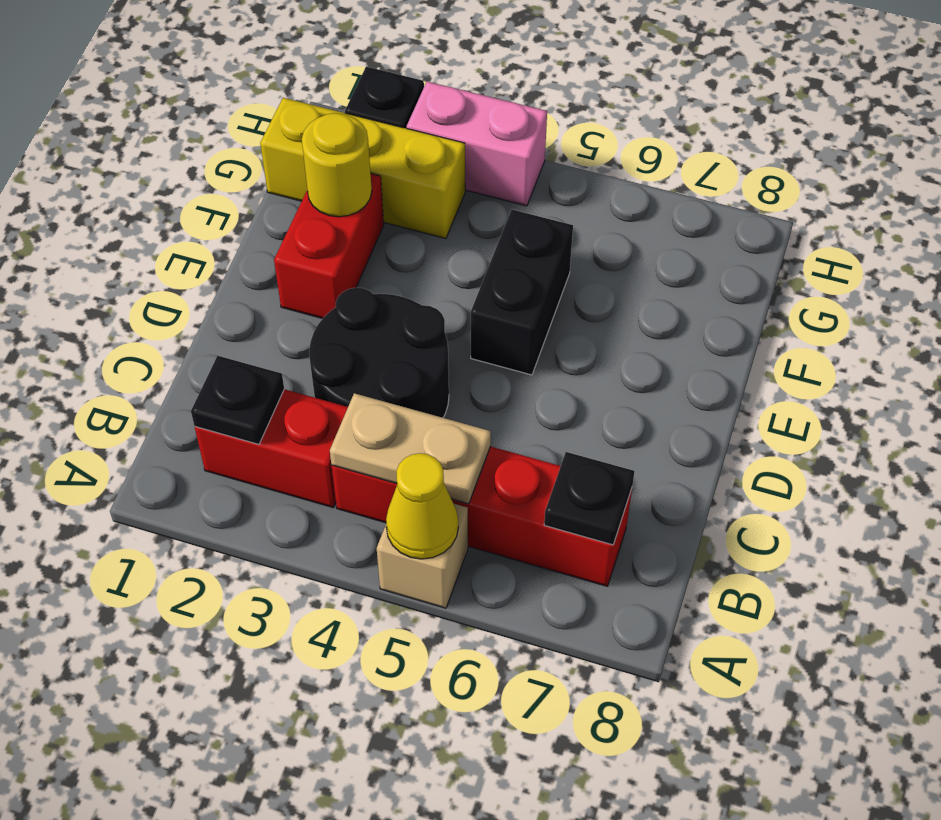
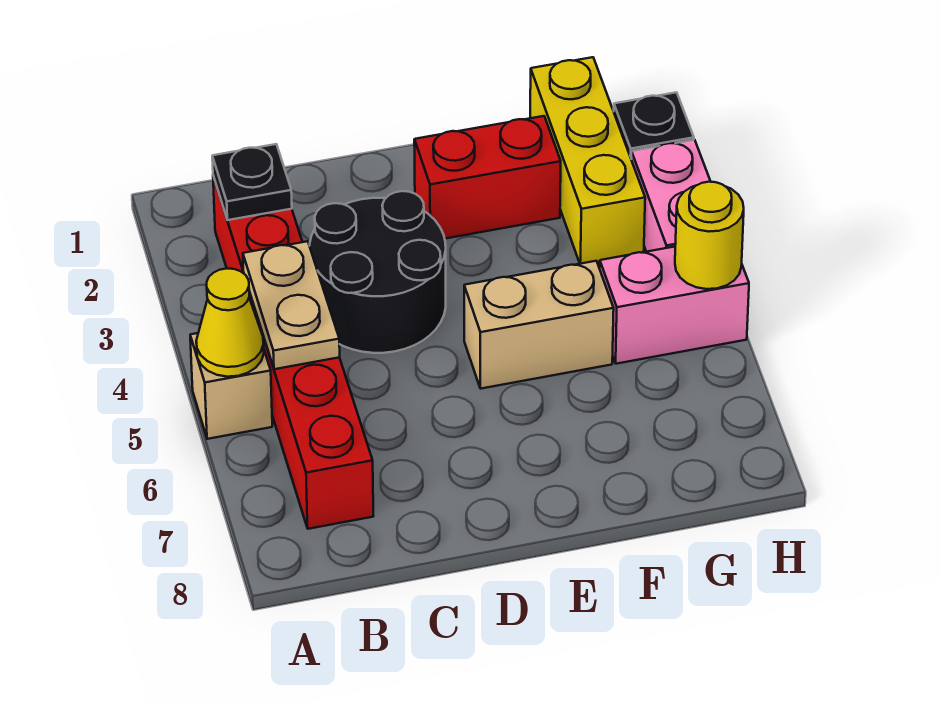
black 1x1 plate [544,452,635,545] -> none
black 1x2 brick [471,210,573,375] -> tan 1x2 brick [464,261,614,389]
yellow 1x1 round brick [302,113,372,217] -> yellow 1x1 round brick moved to [675,182,744,289]
none -> pink 1x2 brick [600,247,749,364]

